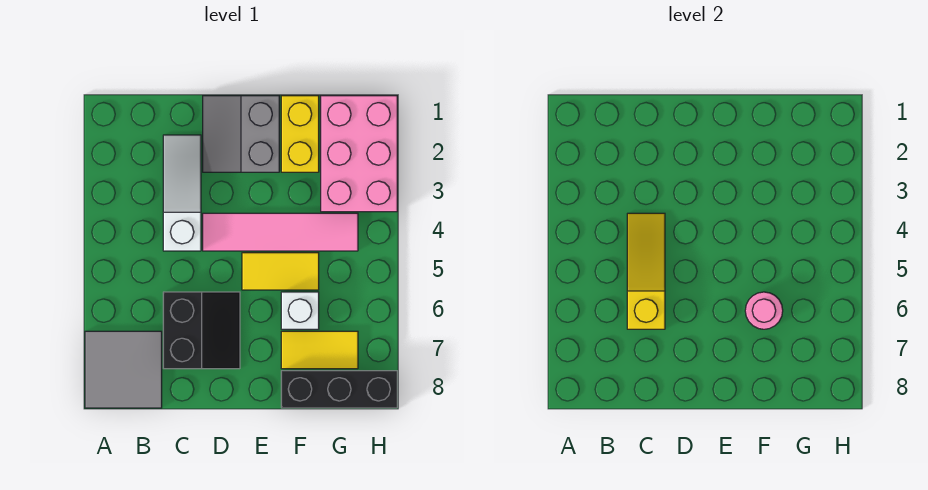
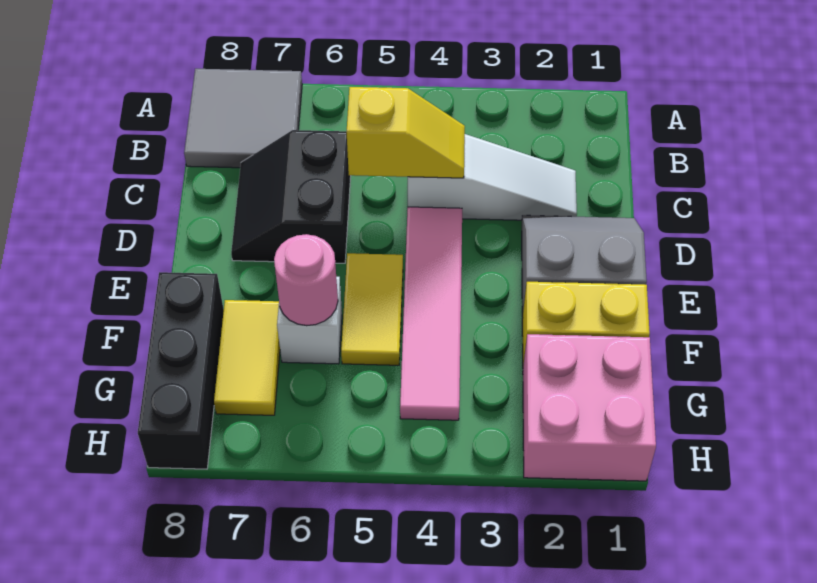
yellow 1x3 slope [627,213,665,329] -> yellow 1x2 slope [346,87,465,178]
black 2x2 slope [163,292,240,369] -> black 2x2 slope turned to [231,130,351,263]
pink 2x3 brick [321,96,397,212] -> pink 2x2 brick [523,334,656,481]

